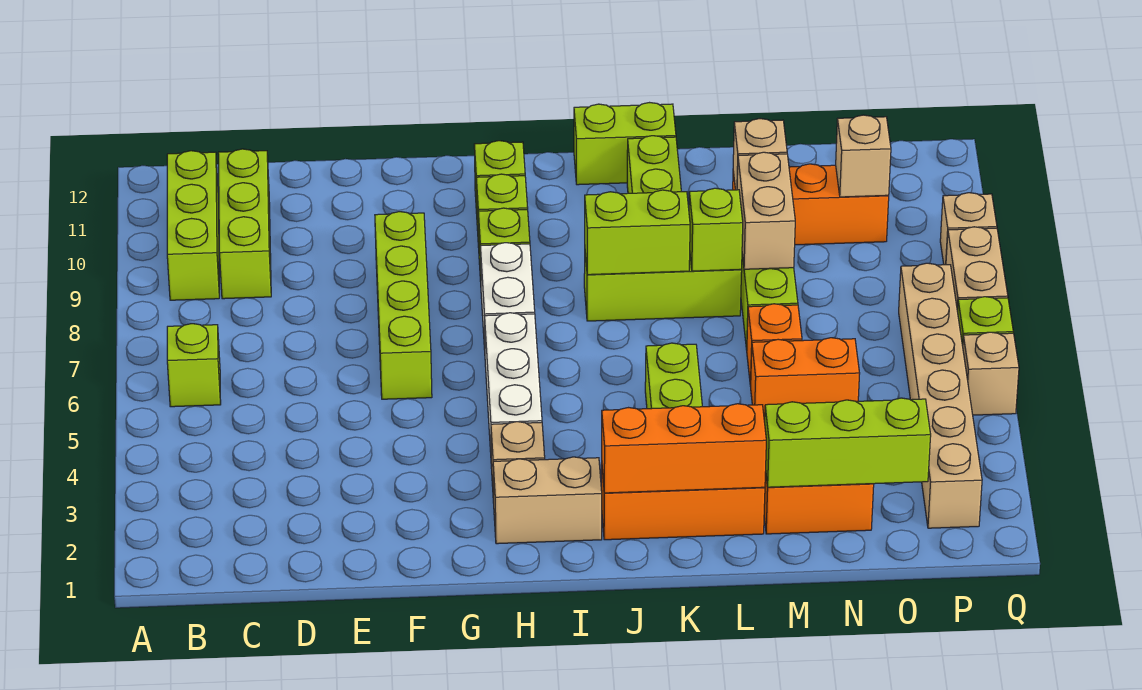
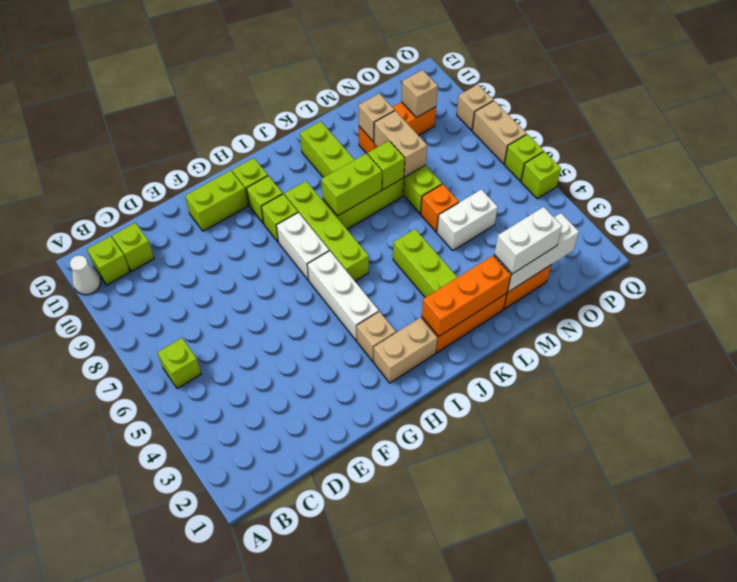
none -> white 1x1 cone [70,255,101,295]
lime 1x3 brick [167,151,219,300] -> lime 1x1 brick [87,236,130,285]
lime 1x3 brick [218,149,271,299] -> lime 1x1 brick [112,223,154,271]
lime 1x4 brick [375,212,432,399] -> lime 1x4 brick moved to [284,181,369,281]
lime 1x2 brick [574,103,676,185] -> lime 1x2 brick moved to [185,171,248,231]
lime 1x3 brick [765,398,931,487] -> white 1x3 brick [494,213,579,292]
none -> white 1x2 brick [494,207,562,274]
orange 1x2 brick [751,338,860,422] -> white 1x2 brick [437,189,498,250]
tan 1x6 brick [899,263,982,528] -> none
tan 1x1 brick [963,332,1019,415] -> lime 1x1 brick [521,152,561,199]

